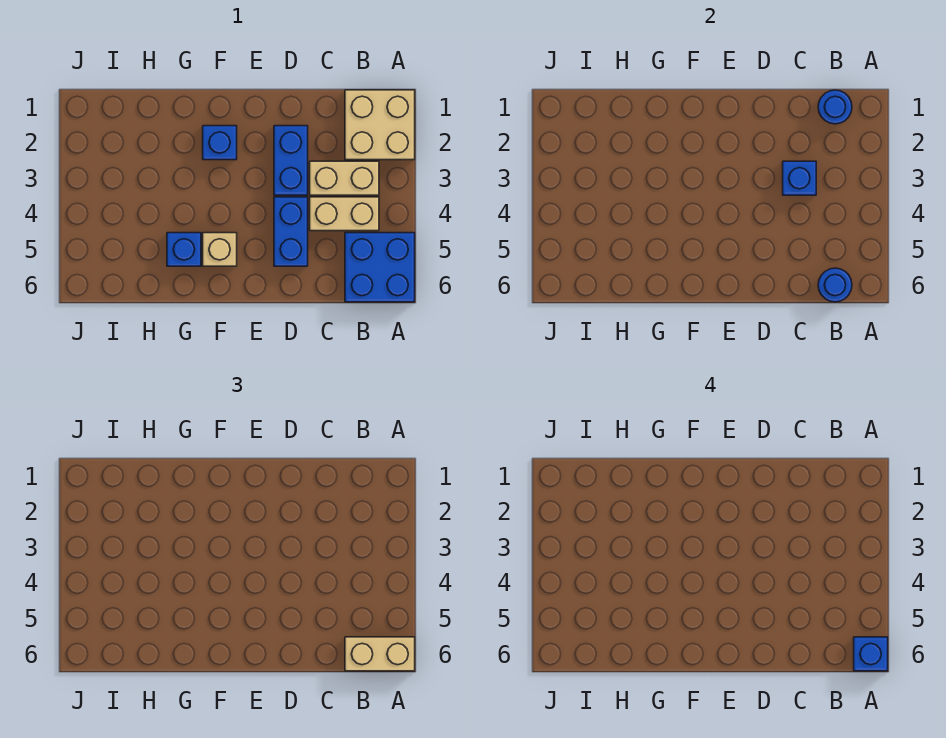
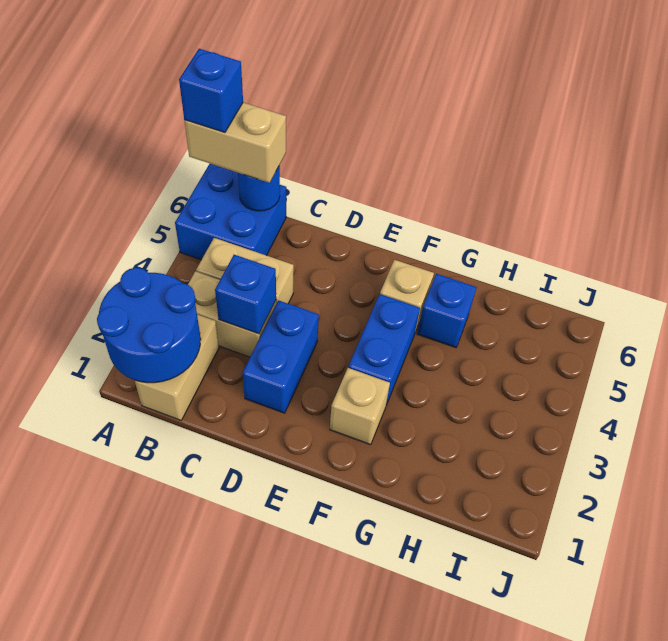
tan 2x2 brick [345,90,415,160] -> tan 1x2 brick [135,314,219,420]
blue 1x1 round brick [818,90,852,124] -> blue 2x2 round brick [97,268,201,383]
blue 1x2 brick [274,197,308,266] -> blue 1x2 brick moved to [348,294,420,405]
blue 1x1 brick [203,126,237,160] -> tan 1x1 brick [330,368,390,445]

